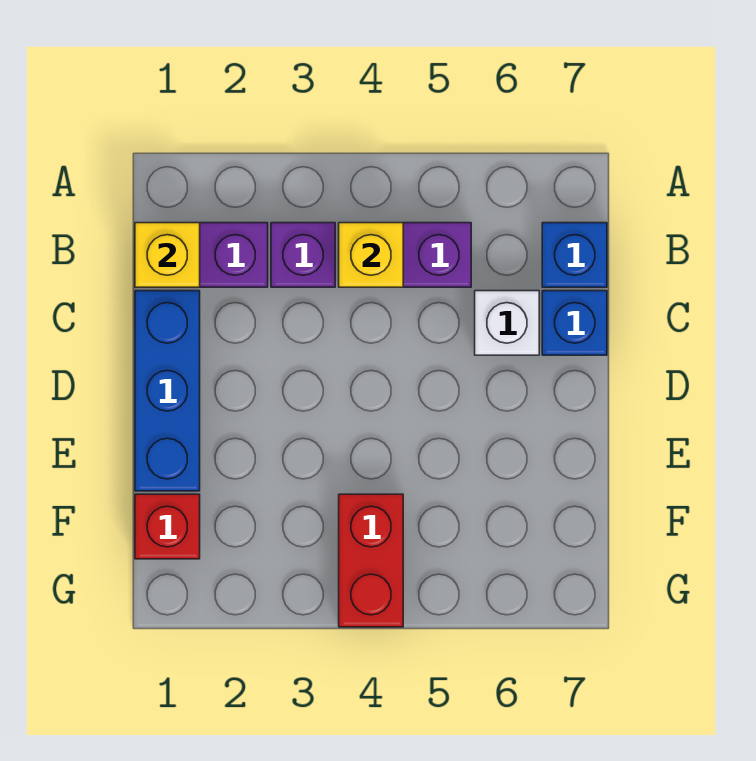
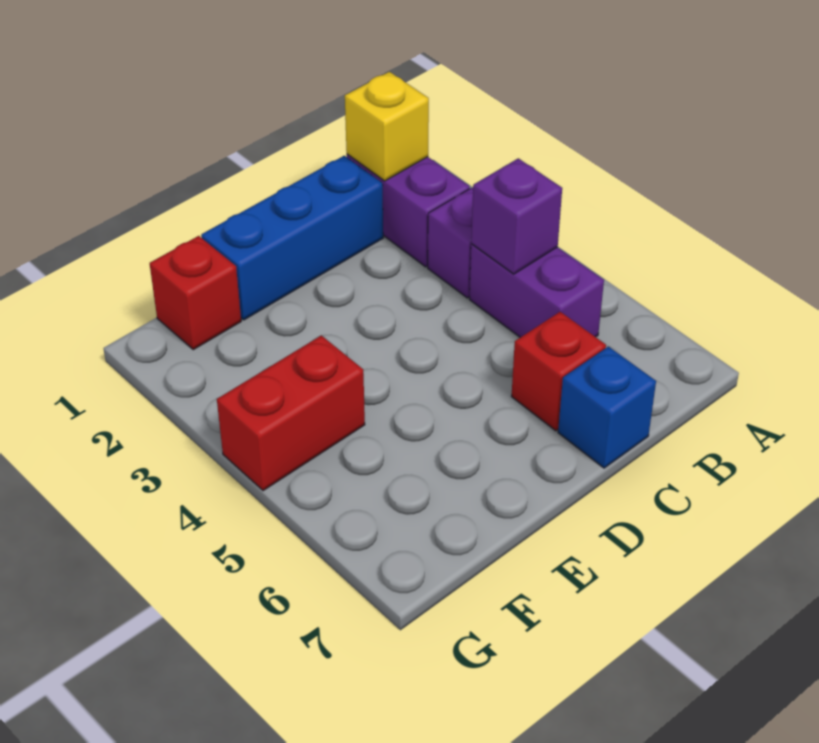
yellow 1x1 brick [339,223,403,287] -> purple 1x1 brick [471,158,562,274]
blue 1x1 brick [542,223,607,287] -> none
white 1x1 brick [475,291,539,355] -> red 1x1 brick [511,312,606,431]

